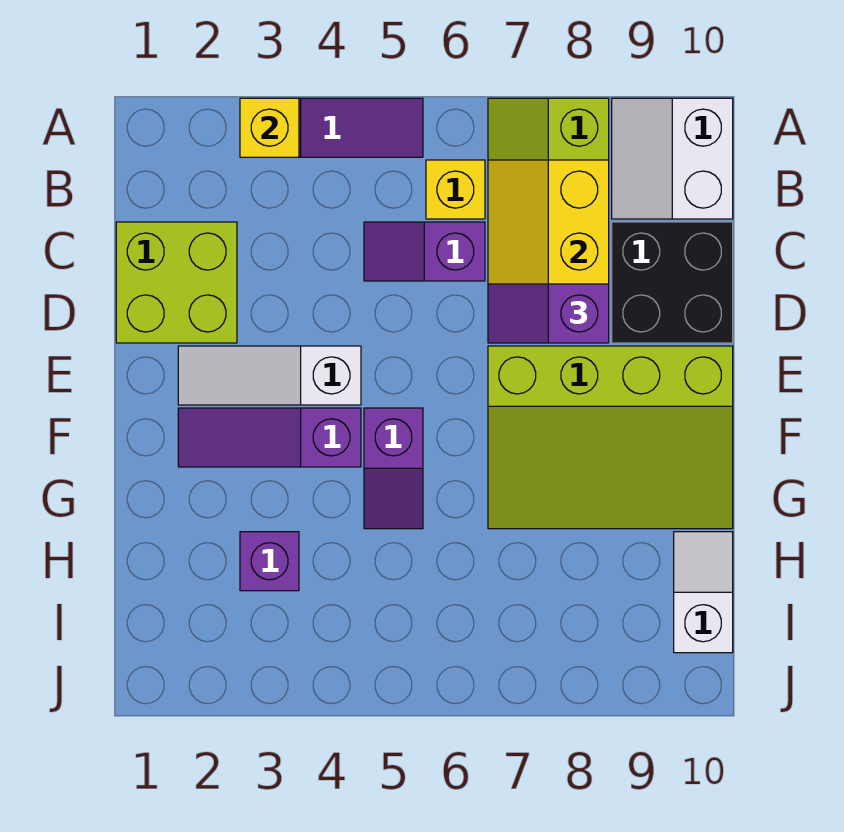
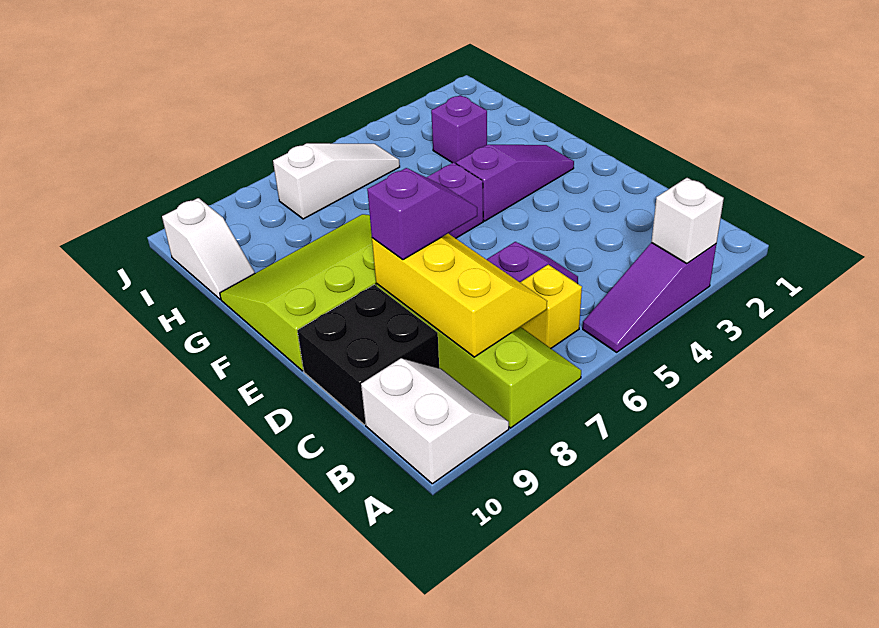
yellow 1x1 brick [240,98,299,157] -> white 1x1 brick [652,178,724,264]
lime 2x2 brick [116,222,237,343] -> none
white 1x3 slope [178,346,361,405] -> white 1x3 slope moved to [273,143,400,219]

